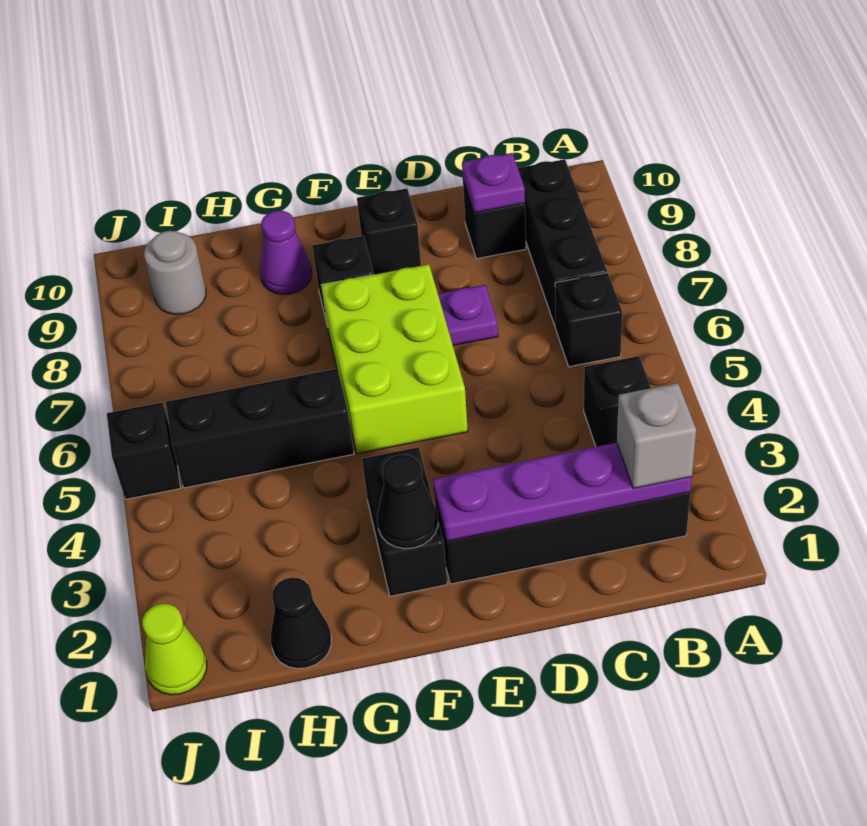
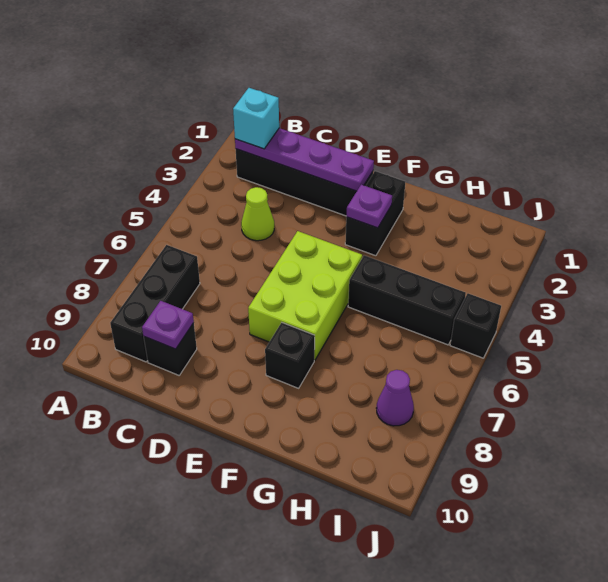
grey 1x1 brick [617,383,696,489] -> cyan 1x1 brick [233,88,279,149]
black 1x1 brick [584,356,651,447] -> none
black 1x1 brick [555,273,622,367] -> none
purple 1x1 plate [438,285,498,345] -> purple 1x1 plate moved to [346,185,392,228]
black 1x1 brick [357,188,421,275] -> none
black 1x1 cone [377,455,438,549] -> none
purple 1x1 cone [260,211,312,294] -> purple 1x1 cone moved to [376,370,414,426]
black 1x1 cone [271,578,331,669] -> none
grey 1x1 round brick [144,231,206,314] -> none
lime 1x1 cone [142,604,207,695] -> lime 1x1 cone moved to [241,187,274,241]

